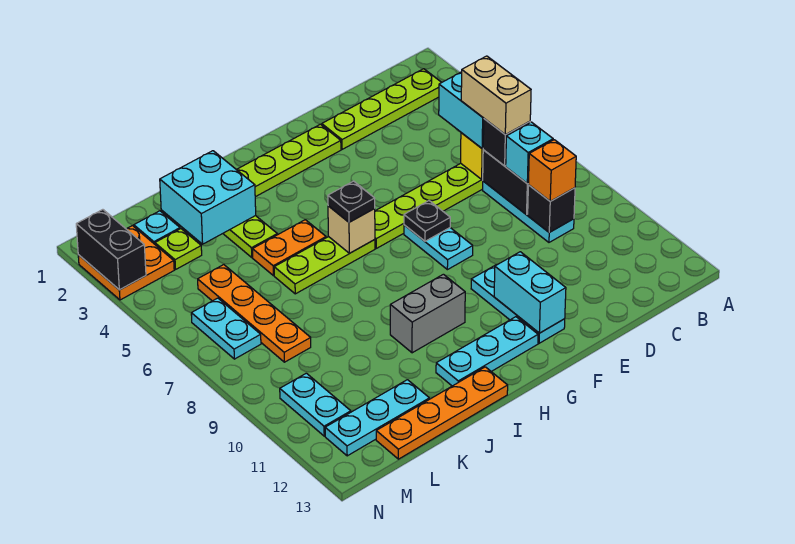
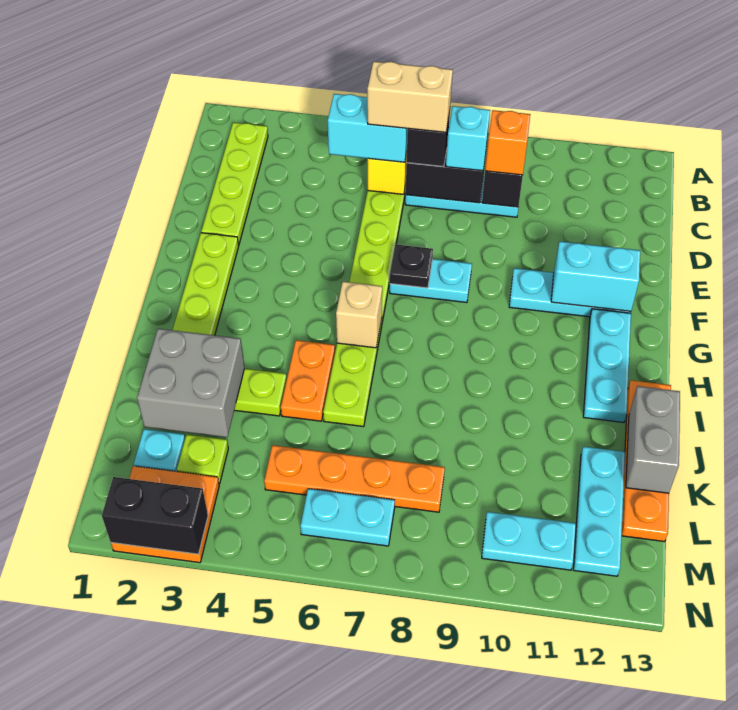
black 1x1 plate [328,181,375,222] -> none
grey 1x2 brick [390,274,465,353] -> grey 1x2 brick moved to [626,386,680,493]
cyan 2x2 brick [160,151,256,244] -> grey 2x2 brick [137,329,245,437]

